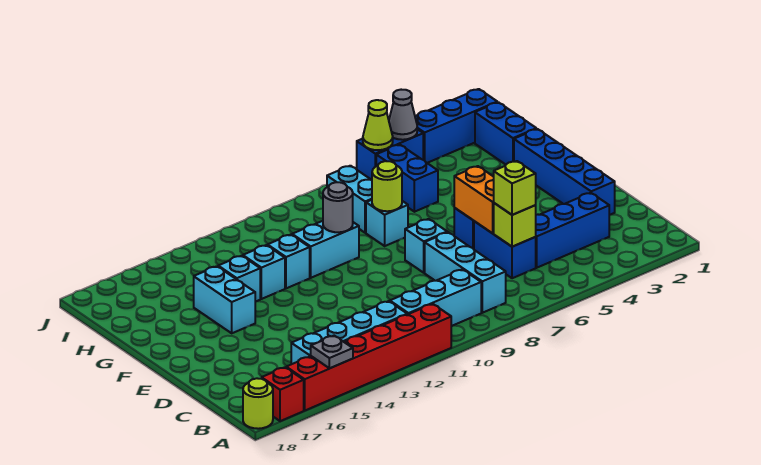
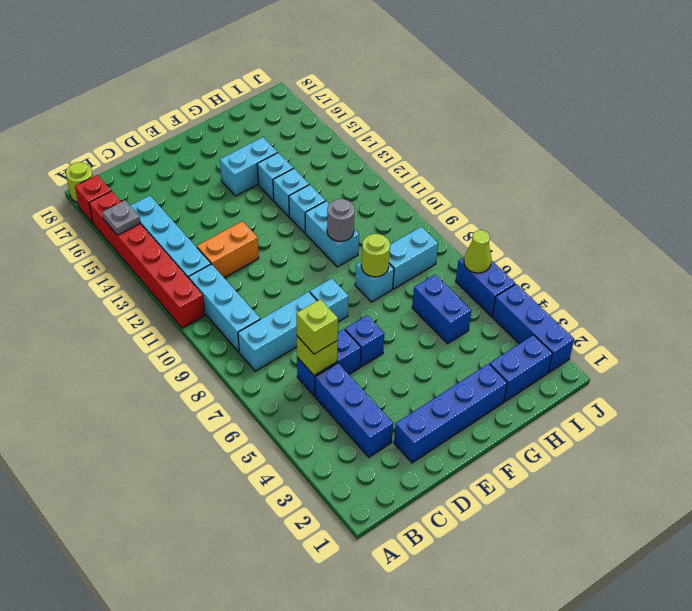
orange 1x2 brick [454,166,494,233] -> orange 1x2 brick moved to [197,221,259,278]
blue 1x2 brick [376,144,438,212] -> blue 1x2 brick turned to [412,275,472,344]
grey 1x1 cone [389,90,417,140] -> none

